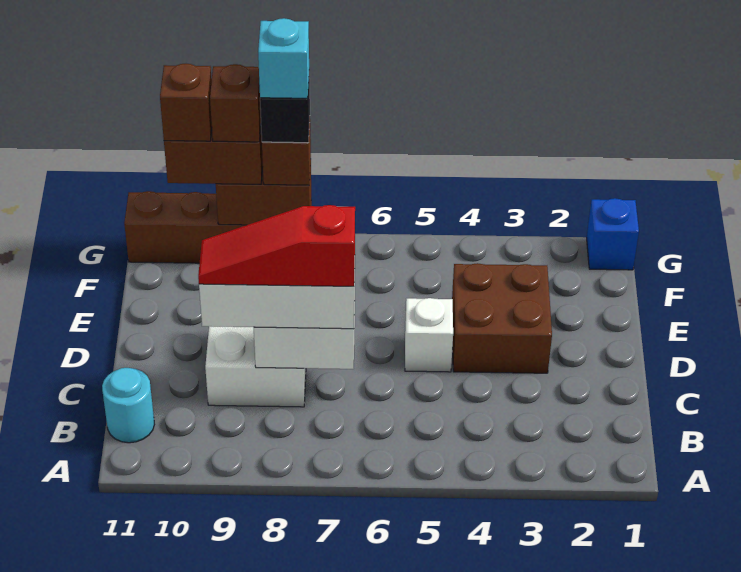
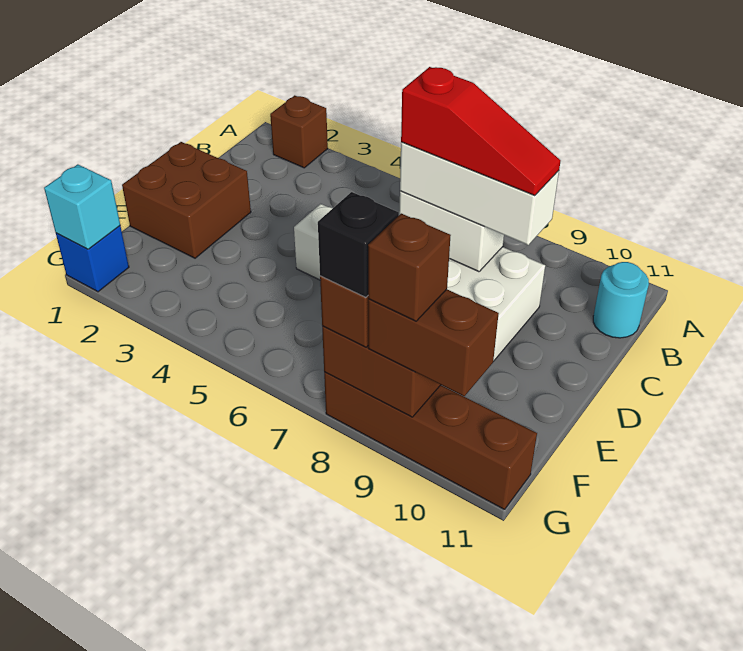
brown 2x2 brick [452,263,552,373] -> brown 2x2 brick moved to [122,142,251,258]
cyan 1x1 brick [258,18,309,98] -> cyan 1x1 brick moved to [44,164,120,249]
brown 1x1 brick [160,64,212,141] -> brown 1x1 brick moved to [270,95,328,168]

